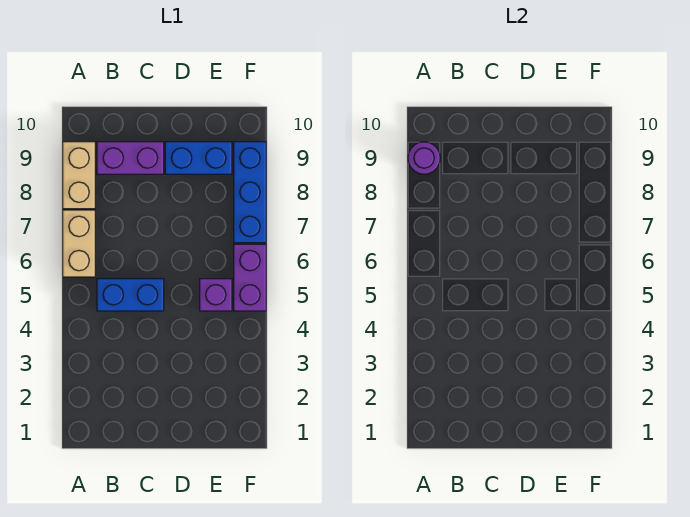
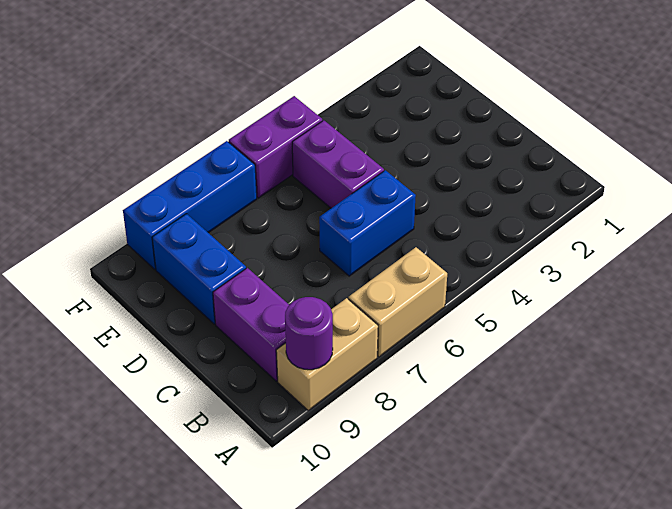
blue 1x2 brick [97,279,164,311] -> blue 1x2 brick turned to [319,170,416,276]
purple 1x1 brick [200,279,232,311] -> purple 1x2 brick [292,120,384,208]

